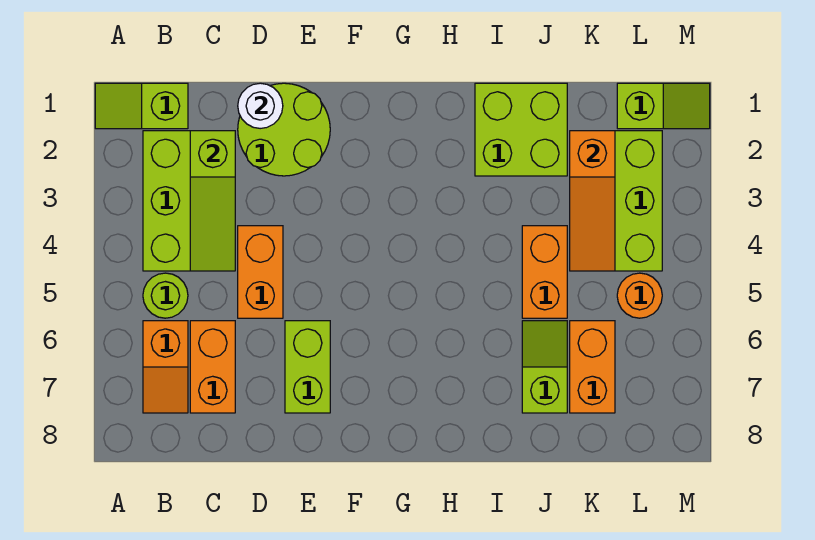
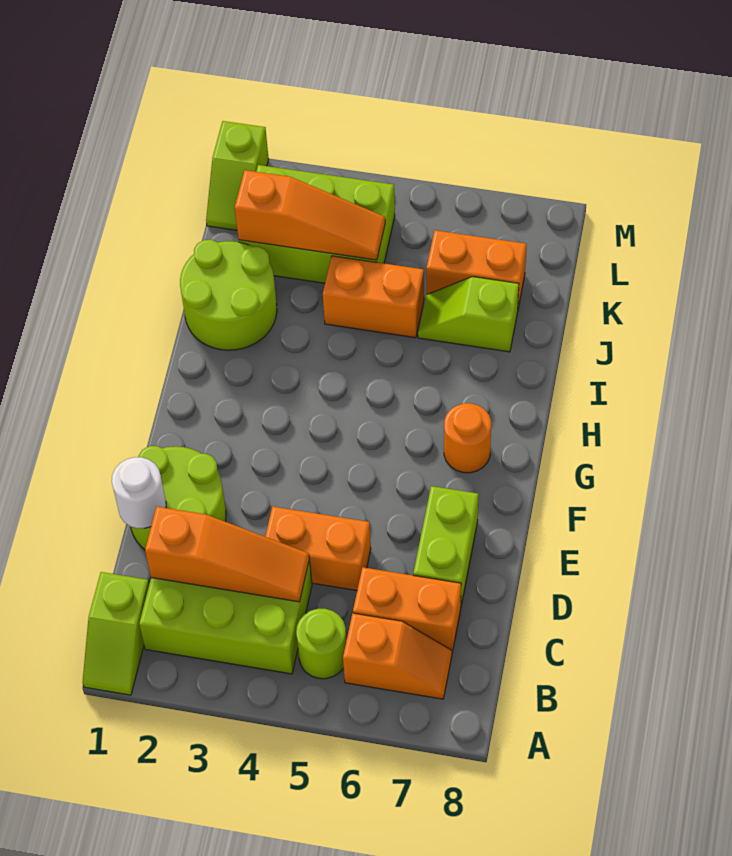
lime 1x3 slope [190,131,235,271] -> orange 1x3 slope [145,507,309,602]
lime 1x2 brick [285,321,330,413] -> lime 1x2 brick turned to [413,486,478,606]
lime 2x2 brick [475,83,567,176] -> lime 2x2 round brick [180,240,277,350]
lime 1x2 slope [617,83,710,129] -> lime 1x2 slope turned to [206,121,269,230]
orange 1x1 round brick [617,273,662,318] -> orange 1x1 round brick moved to [444,403,491,473]

